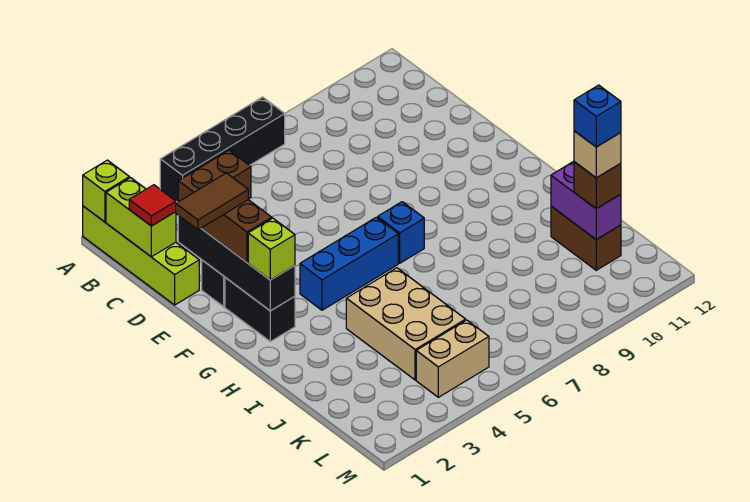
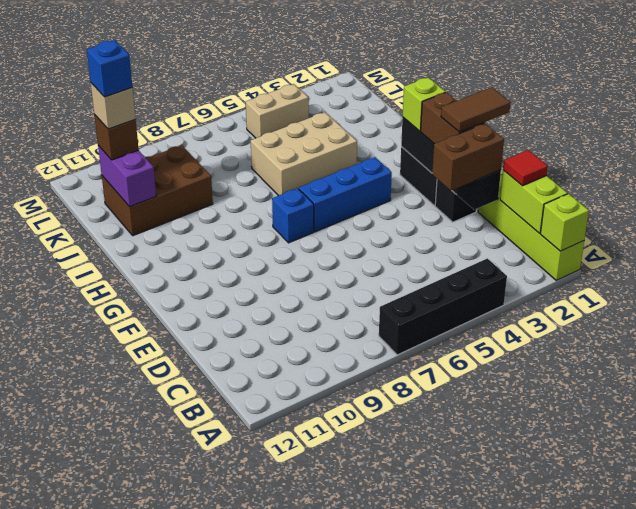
tan 2x3 brick [346,268,466,380] -> tan 2x3 brick turned to [251,112,357,196]
brown 1x2 brick [551,206,621,270] -> brown 2x3 brick [102,145,213,236]

